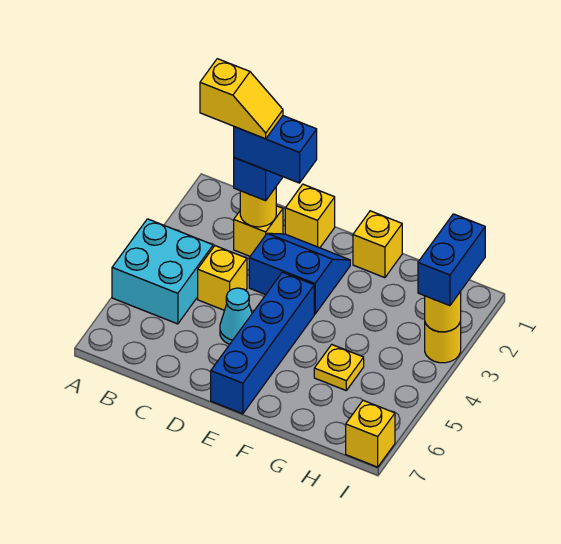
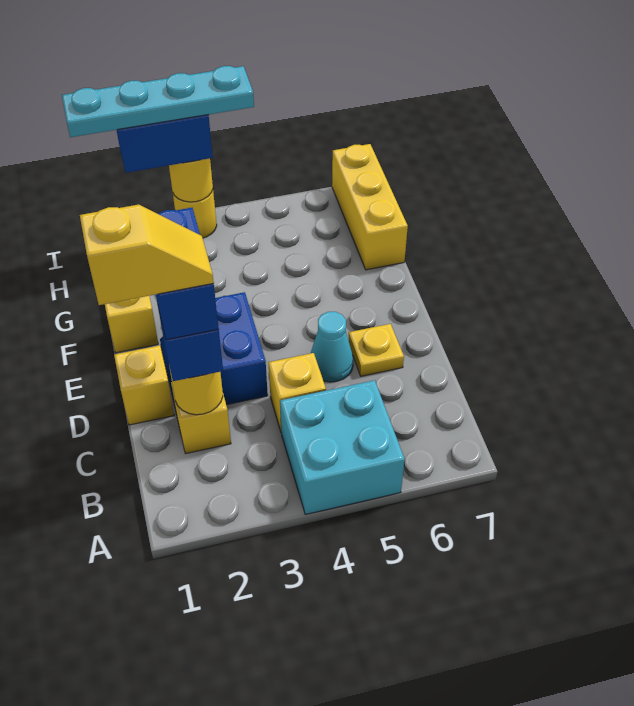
yellow 1x2 slope [200,59,283,139] -> yellow 1x2 slope turned to [80,205,214,305]
blue 1x4 brick [211,272,314,414] -> none
yellow 1x1 plate [314,345,364,390] -> yellow 1x1 plate moved to [349,324,404,376]
none -> cyan 1x4 plate [62,66,254,137]
yellow 1x1 brick [346,400,395,467] -> yellow 1x3 brick [332,144,408,270]

